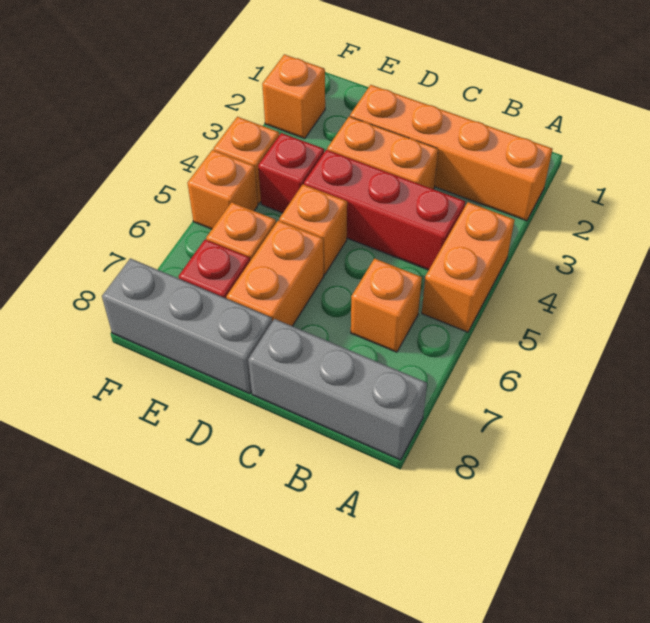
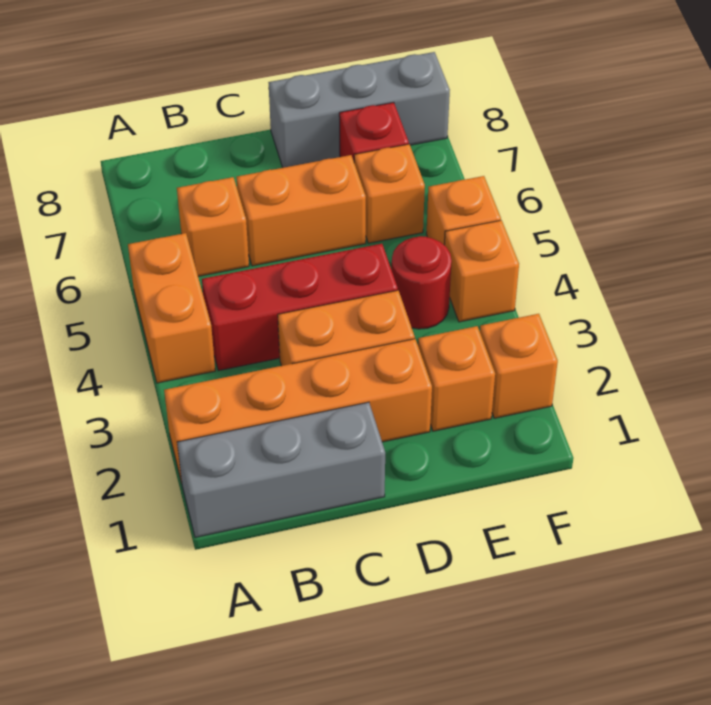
grey 1x3 brick [248,319,427,460] -> grey 1x3 brick moved to [177,402,385,537]
orange 1x1 brick [279,185,347,275] -> orange 1x1 brick moved to [418,326,495,431]
orange 1x2 brick [226,221,324,326] -> orange 1x2 brick turned to [236,155,366,266]
red 1x1 brick [258,133,324,213] -> red 1x1 round brick [392,236,452,329]

